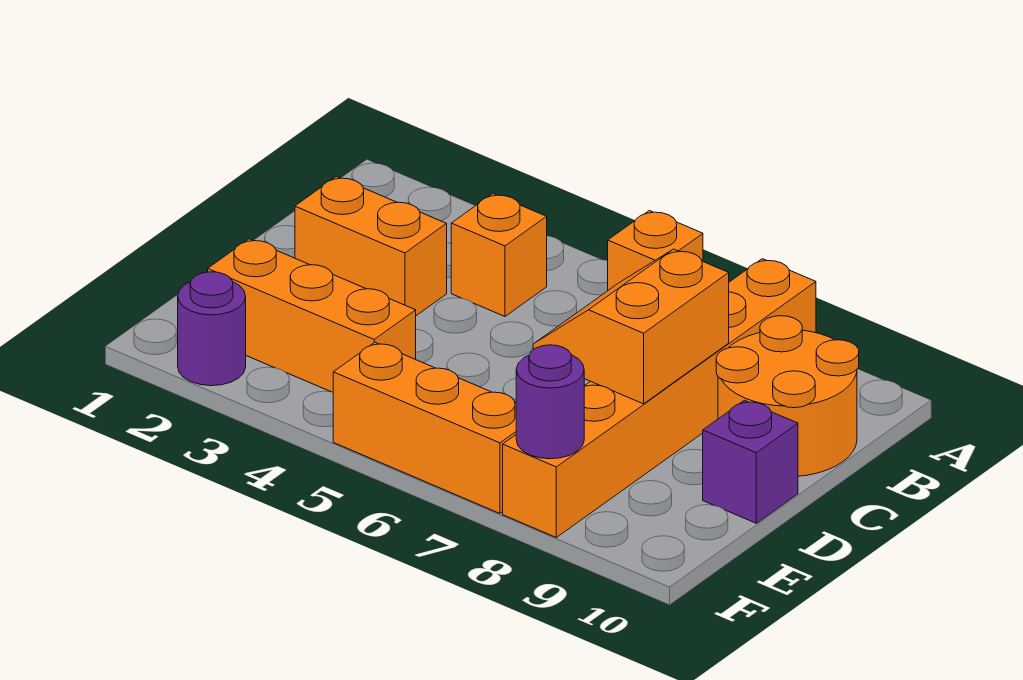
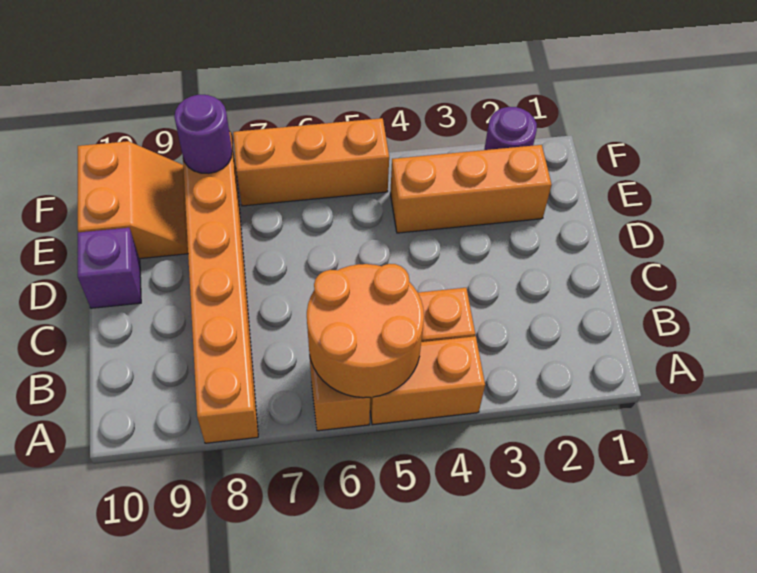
orange 2x2 round brick [716,316,859,476] -> orange 2x2 round brick moved to [307,264,424,398]
orange 1x2 brick [295,177,447,316] -> orange 1x2 brick moved to [370,336,485,425]
orange 2x2 slope [533,249,729,404] -> orange 2x2 slope moved to [78,141,188,259]

